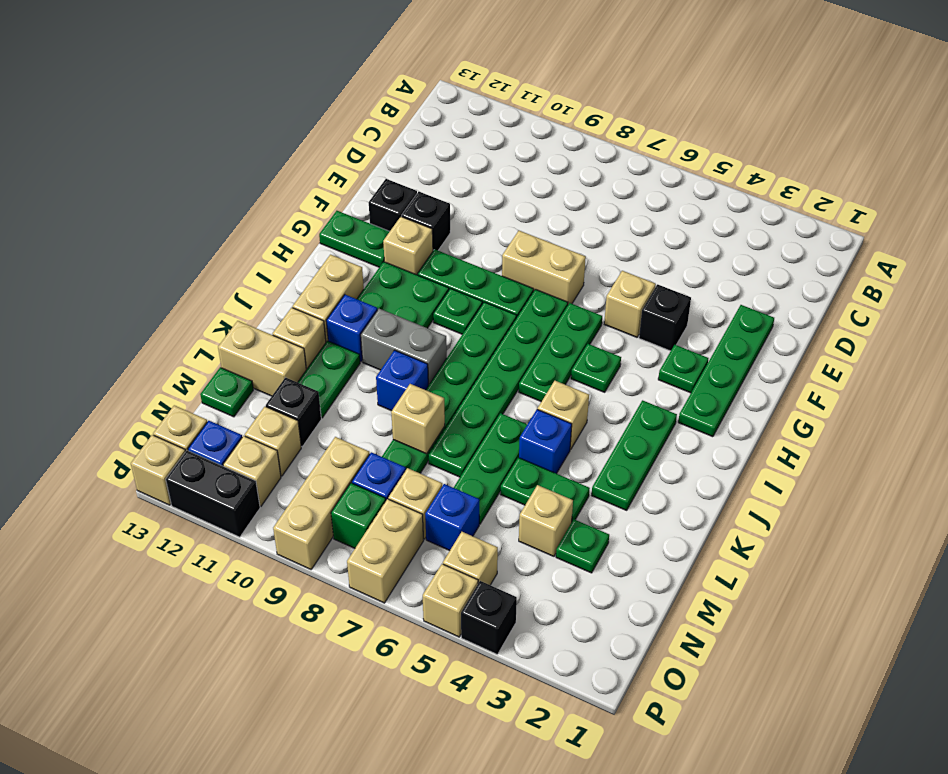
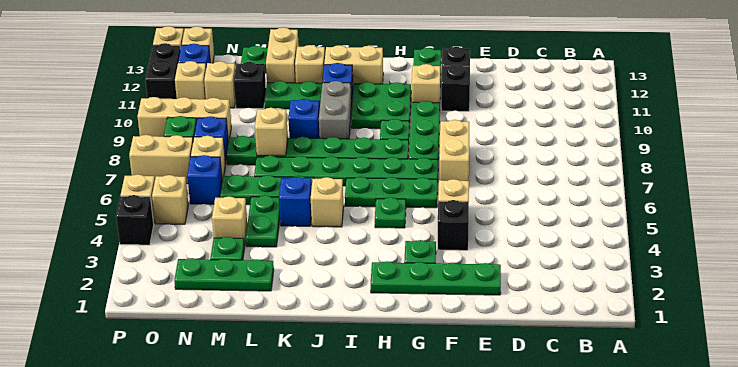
green 1x3 plate [592,400,677,510] -> green 1x3 plate moved to [174,258,274,291]

